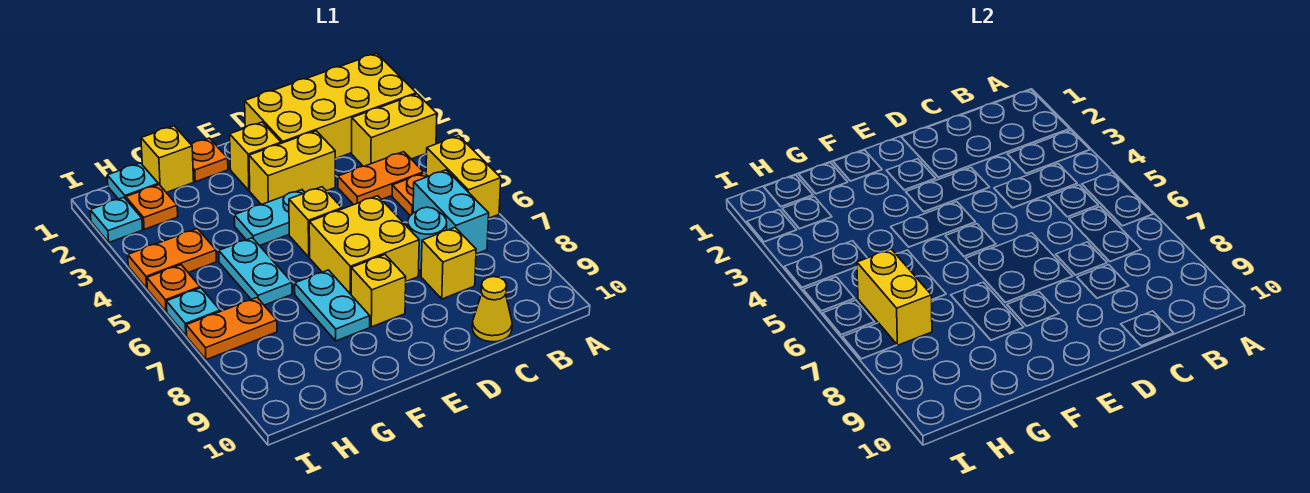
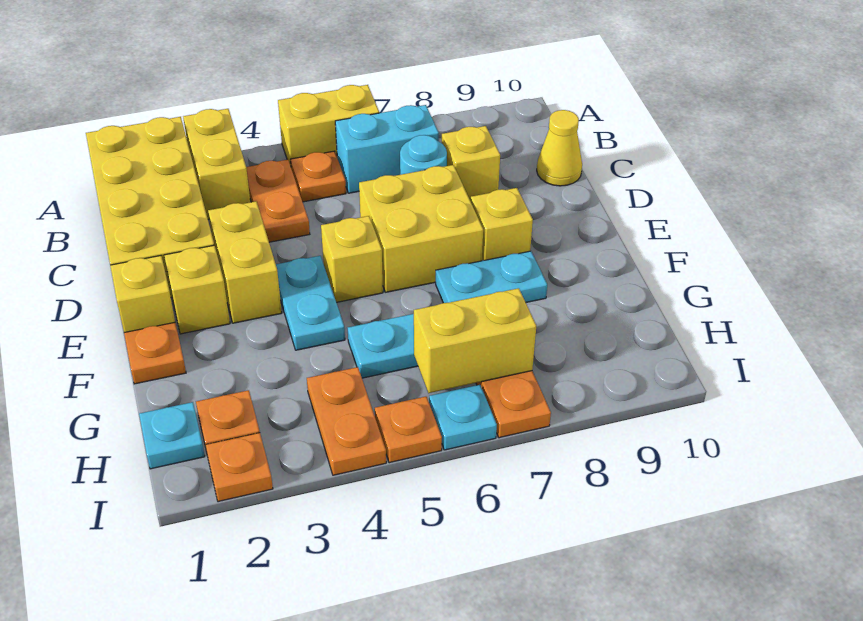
yellow 1x1 brick [141,126,194,192] -> yellow 1x1 brick moved to [110,256,175,332]
cyan 1x1 plate [90,197,142,242] -> orange 1x1 plate [206,433,273,502]

